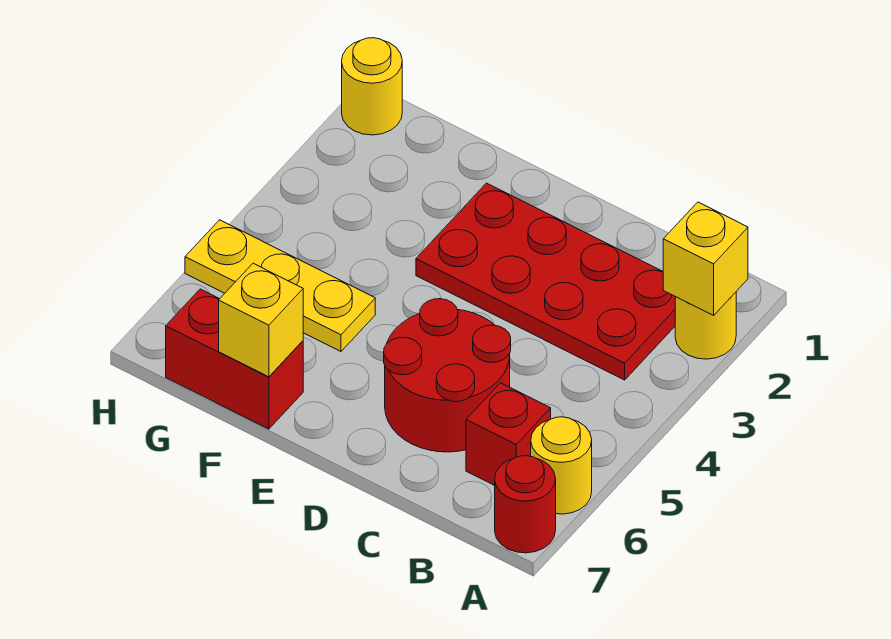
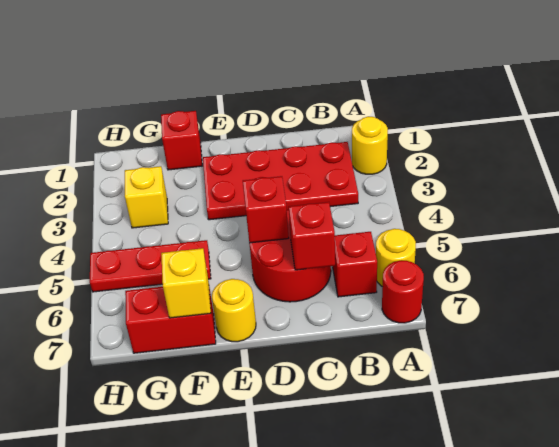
yellow 1x1 brick [663,202,748,315] -> yellow 1x1 brick moved to [125,166,168,228]
none -> red 1x1 brick [289,202,335,270]
none -> red 1x1 brick [243,176,289,243]
none -> red 1x1 brick [161,111,202,170]
yellow 1x3 plate [185,220,375,351] -> red 1x3 plate [90,240,211,292]
yellow 1x1 round brick [342,38,402,135] -> yellow 1x1 round brick moved to [212,279,256,342]

